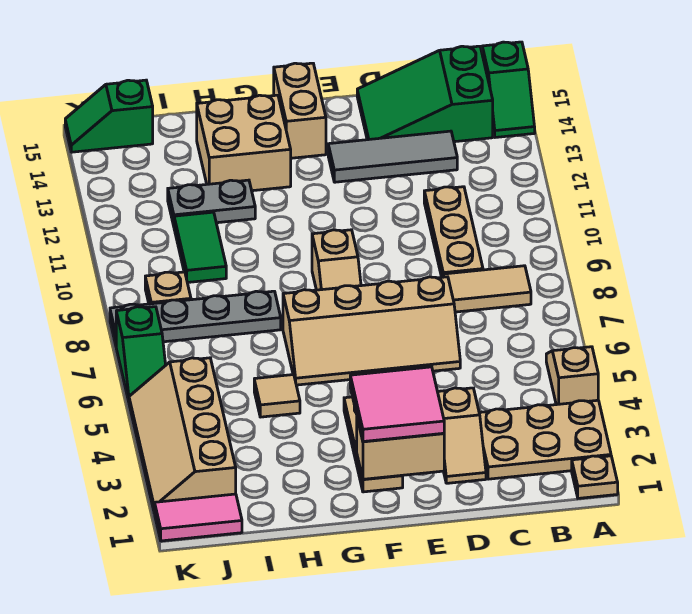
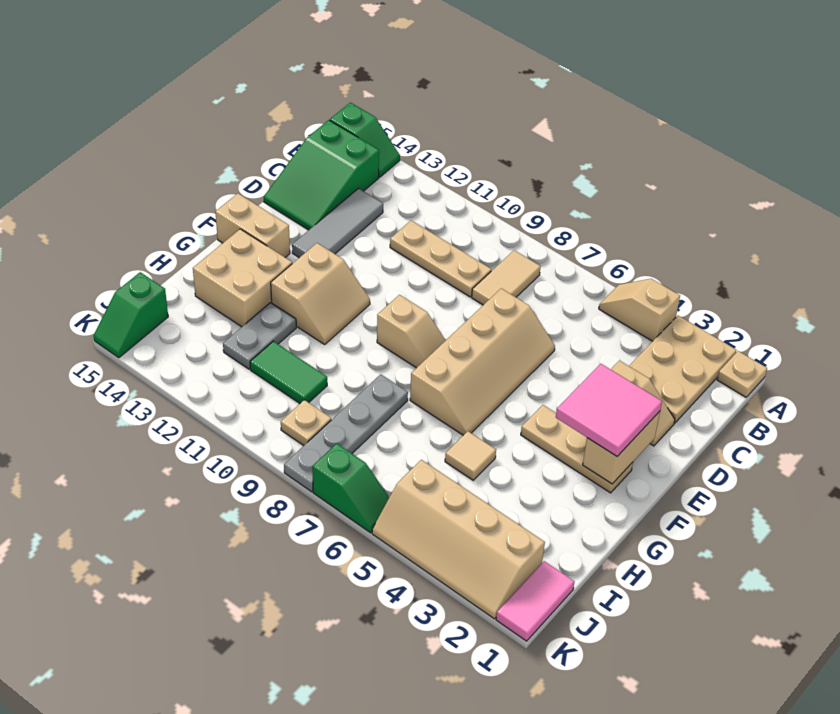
none -> tan 2x2 slope [271,243,370,344]

